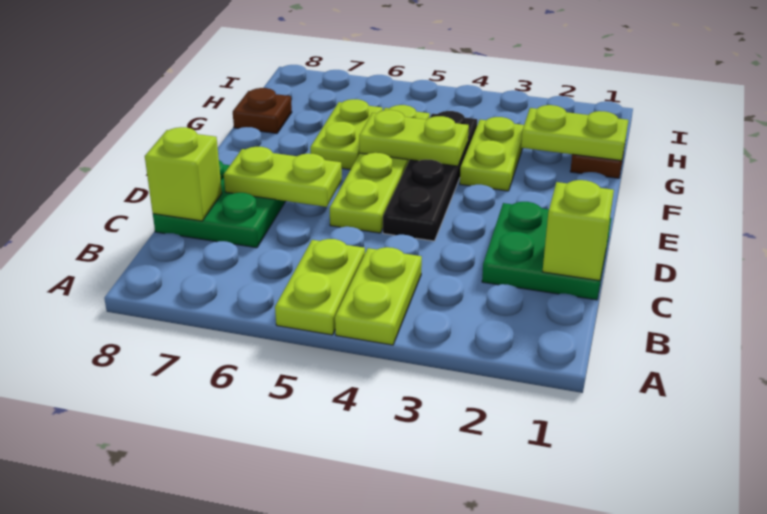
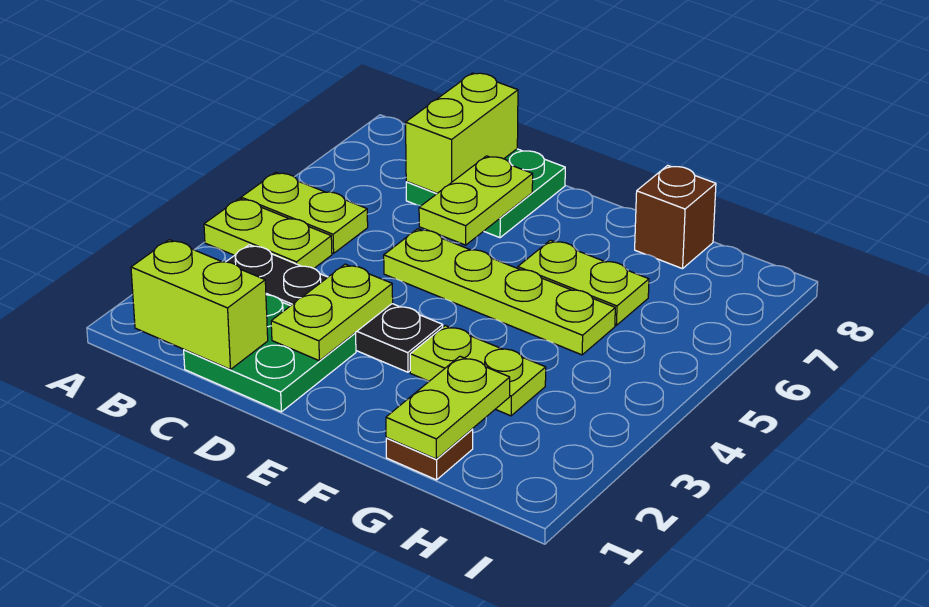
lime 1x1 brick [542,180,614,281] -> lime 1x2 brick [131,240,268,370]
lime 1x1 brick [145,127,222,221] -> lime 1x2 brick [406,73,518,193]
black 1x4 plate [383,111,477,241] -> black 1x4 plate moved to [226,245,443,372]
lime 1x2 plate [359,110,469,166] -> lime 1x2 plate moved to [271,264,393,361]
brown 1x1 plate [233,88,292,133] -> brown 1x1 brick [635,165,716,269]

